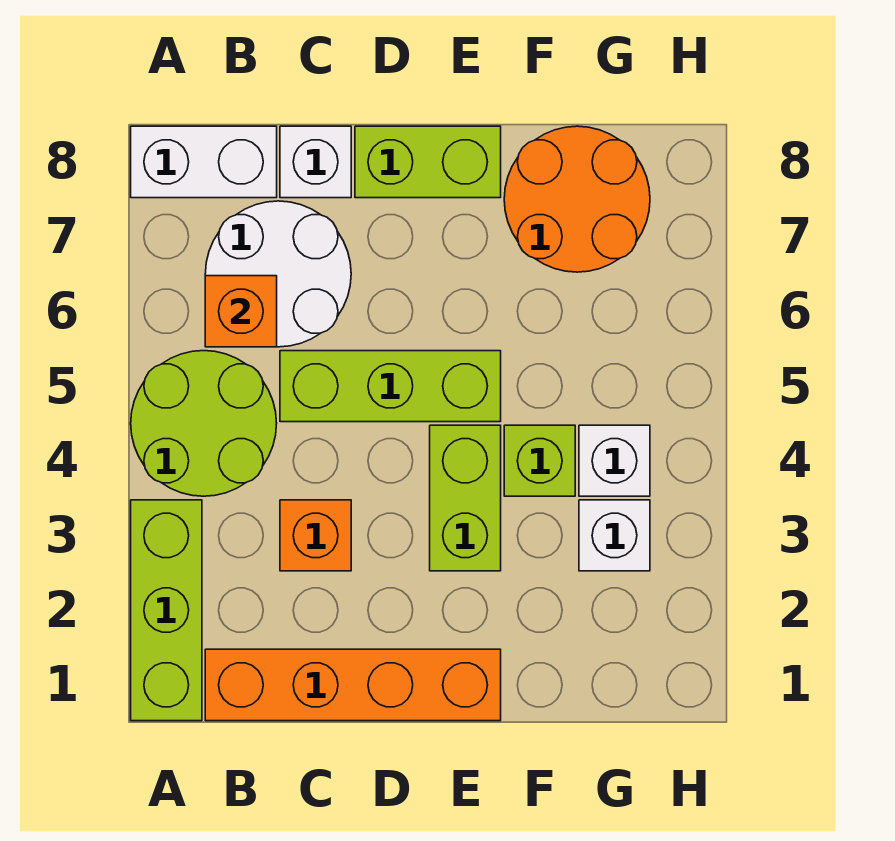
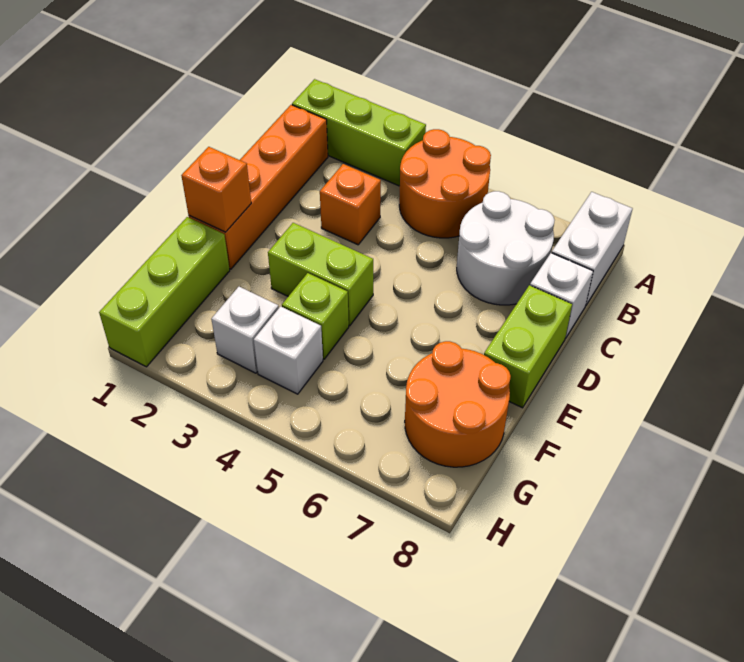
lime 2x2 round brick [131,351,277,496] -> orange 2x2 round brick [399,129,491,238]
orange 1x1 brick [205,276,277,347] -> orange 1x1 brick moved to [181,147,251,232]
lime 1x3 brick [280,351,501,422] -> lime 1x3 brick moved to [99,217,230,367]

